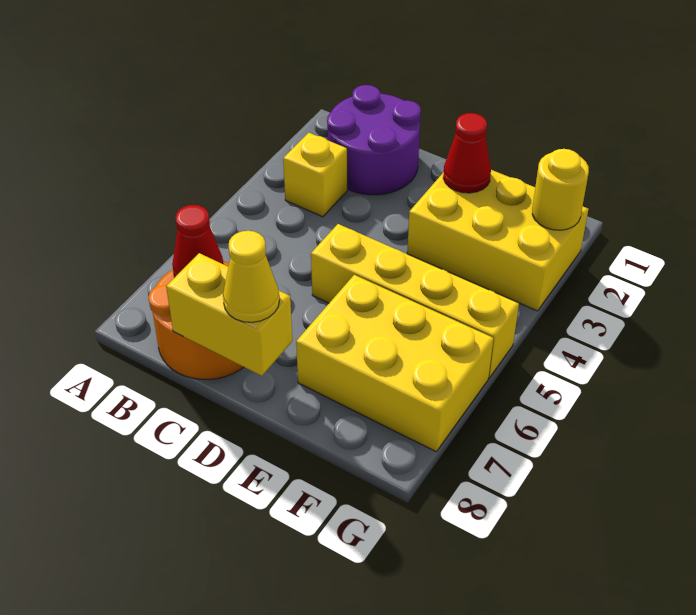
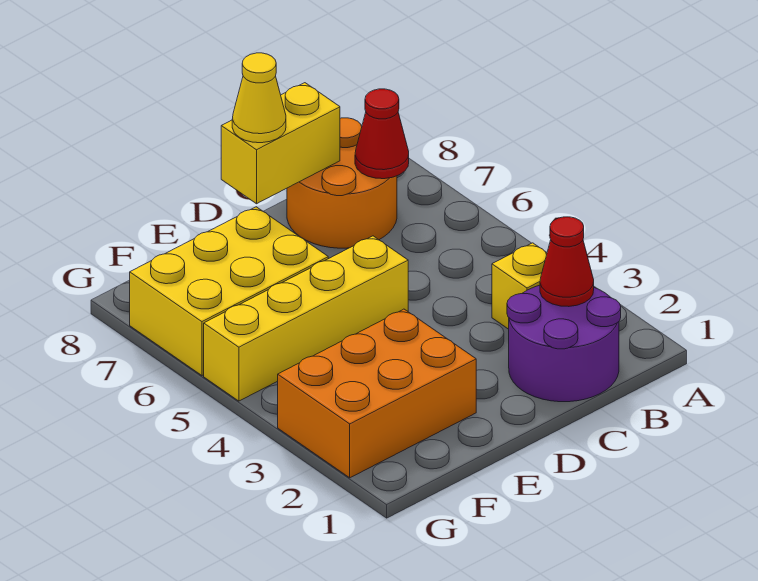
yellow 2x3 brick [407,170,588,311] -> orange 2x3 brick [278,309,476,478]
red 1x1 cone [443,113,491,193] -> red 1x1 cone moved to [540,217,594,307]
yellow 1x1 round brick [532,149,589,230] -> none

